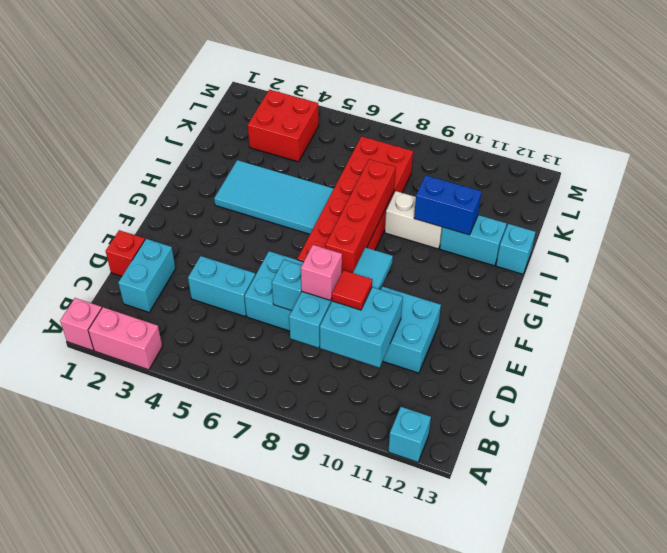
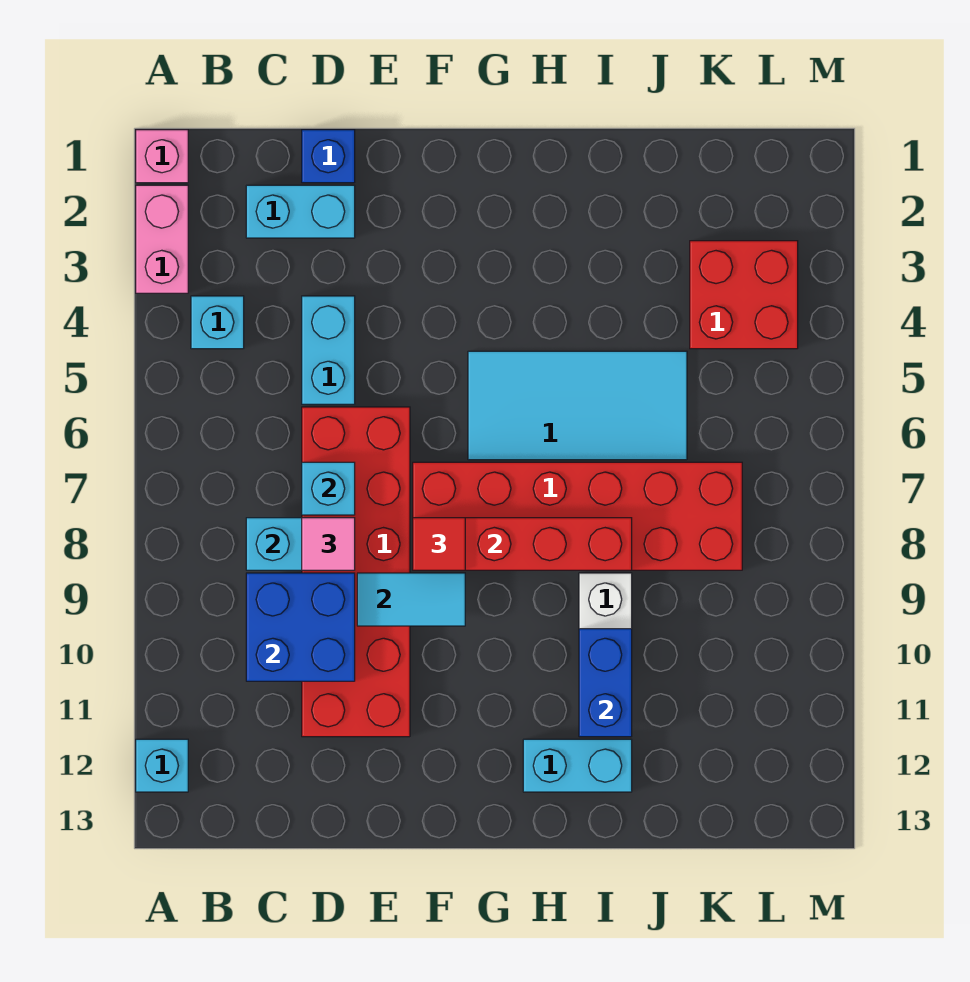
cyan 2x2 brick [320,287,403,368] -> blue 2x2 brick [246,573,355,681]
red 1x1 brick [106,230,145,276] -> blue 1x1 brick [302,130,355,183]
cyan 2x6 brick [245,251,441,373] -> red 2x6 brick [302,407,410,737]
pink 1x1 brick [301,245,342,300] -> pink 1x1 tile [302,518,355,570]
red 1x1 tile [332,270,372,310] -> red 1x1 tile moved to [413,518,465,570]
cyan 2x4 tile [214,160,334,234] -> cyan 2x4 tile turned to [468,351,687,460]
cyan 1x2 brick [440,215,507,266] -> cyan 1x2 brick turned to [523,739,632,792]
cyan 1x1 brick [496,224,535,274] -> cyan 1x1 brick moved to [191,296,244,349]

